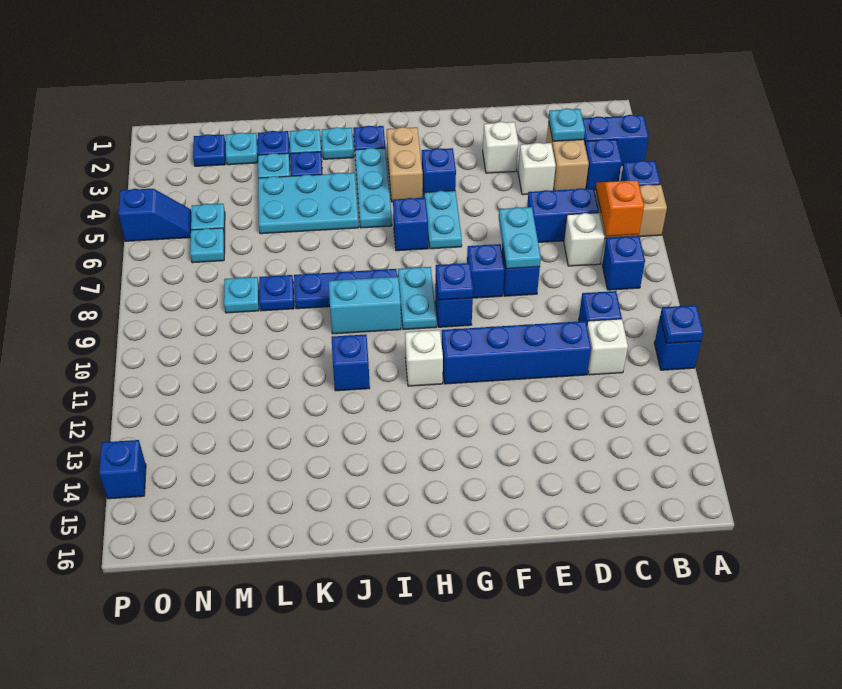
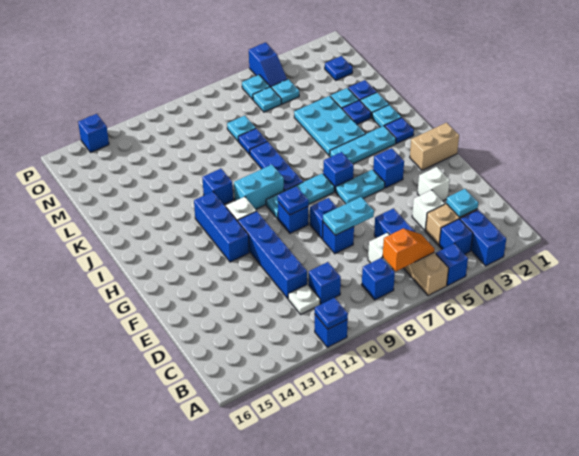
white 1x1 brick [587,319,628,375] -> white 1x1 plate [288,284,320,314]
none -> blue 1x3 brick [194,192,249,262]
tan 1x2 brick [387,127,423,202] -> tan 1x2 brick moved to [410,123,459,170]
cyan 1x2 plate [398,267,437,330] -> cyan 1x3 plate [266,173,334,219]
cyan 1x2 brick [329,277,401,334] -> cyan 1x2 brick turned to [234,165,284,209]
cyan 1x1 plate [226,133,258,165] -> cyan 1x1 plate moved to [242,75,270,99]

